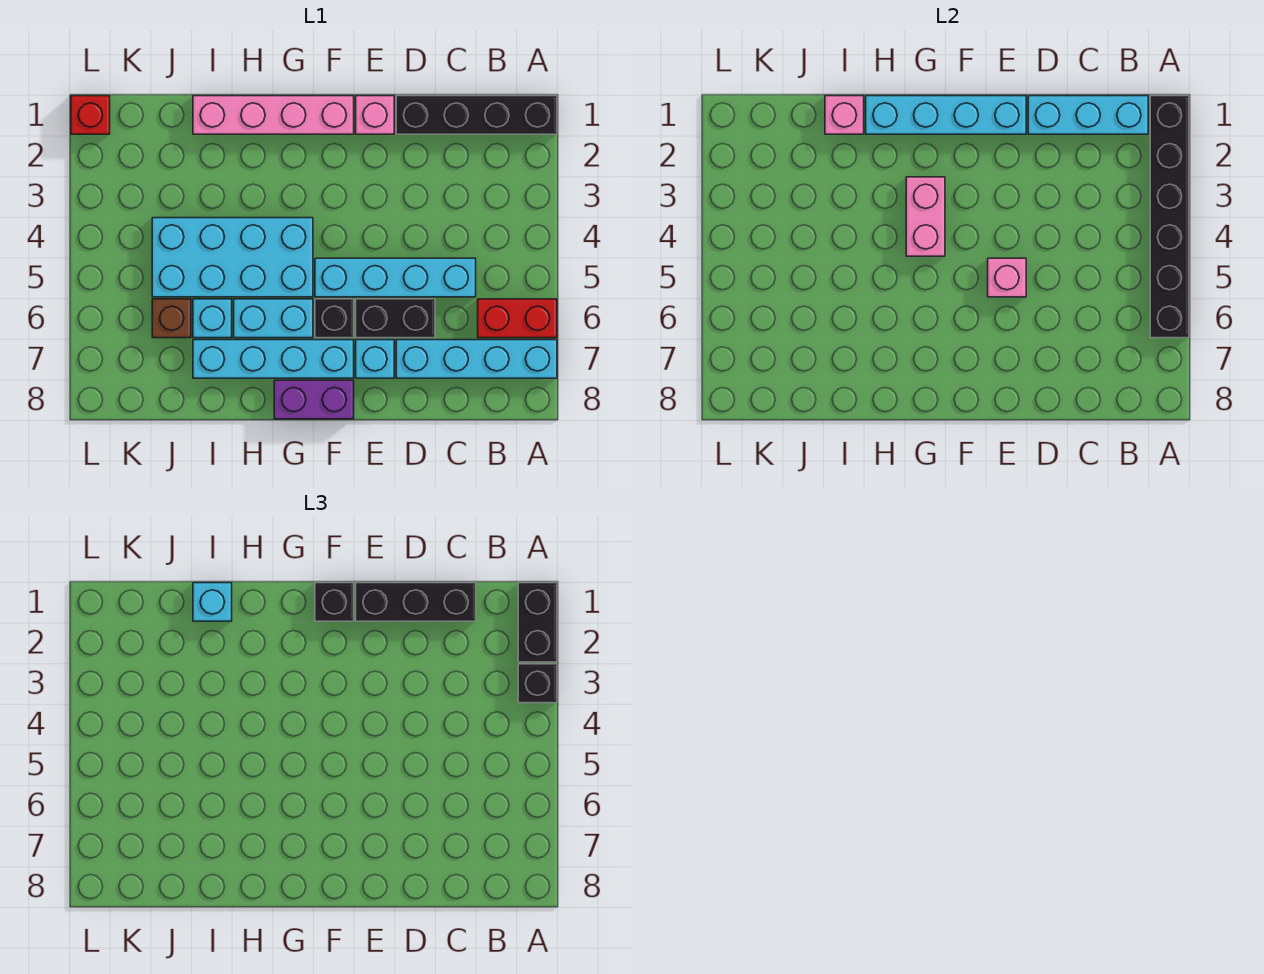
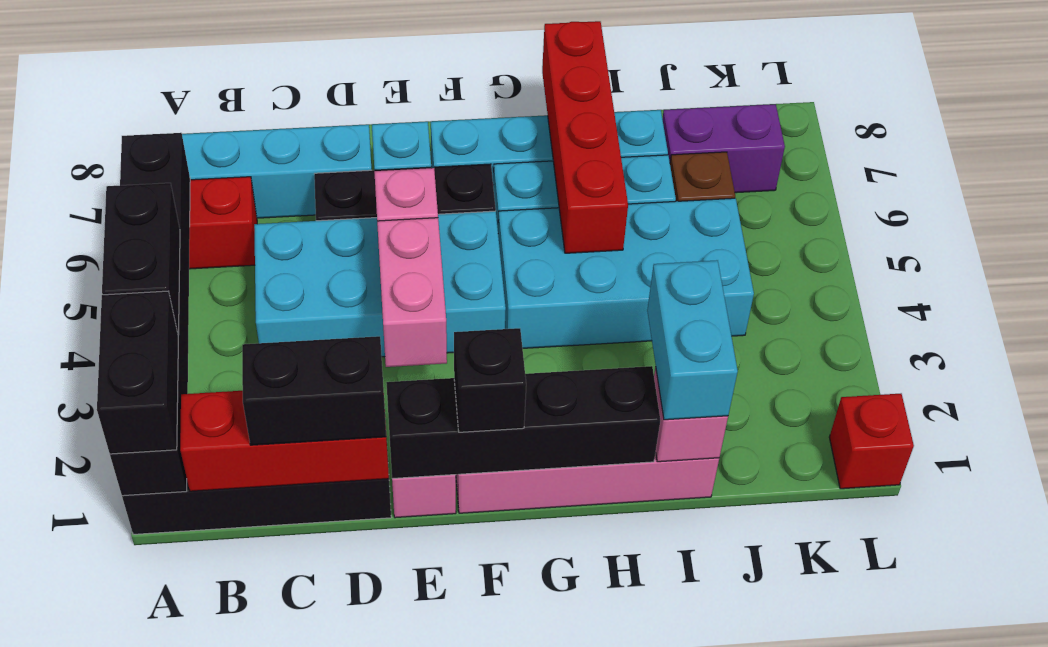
black 1x1 brick [518,664,557,703] -> black 1x2 brick [102,183,180,335]
cyan 1x3 brick [1028,96,1148,134] -> red 1x3 brick [180,391,389,491]
black 1x3 brick [356,583,476,621] -> black 1x2 brick [242,336,386,445]
cyan 1x4 brick [315,258,476,297] -> cyan 2x4 brick [254,211,506,357]
cyan 1x4 brick [866,96,1026,134] -> black 1x4 brick [386,366,660,479]
purple 1x2 brick [274,380,354,419] -> purple 1x2 brick moved to [662,104,785,193]
pink 1x2 brick [906,177,945,256] -> pink 1x2 brick moved to [377,218,447,367]
none -> red 1x4 brick [542,21,628,253]
cyan 1x1 brick [193,583,232,621] -> cyan 1x2 brick [647,260,738,420]

